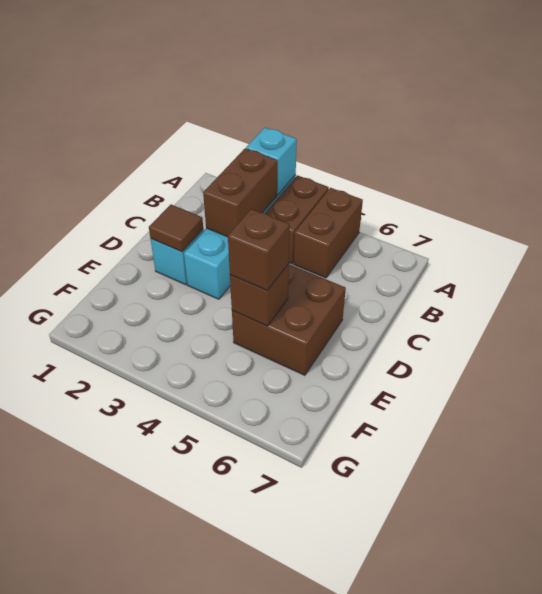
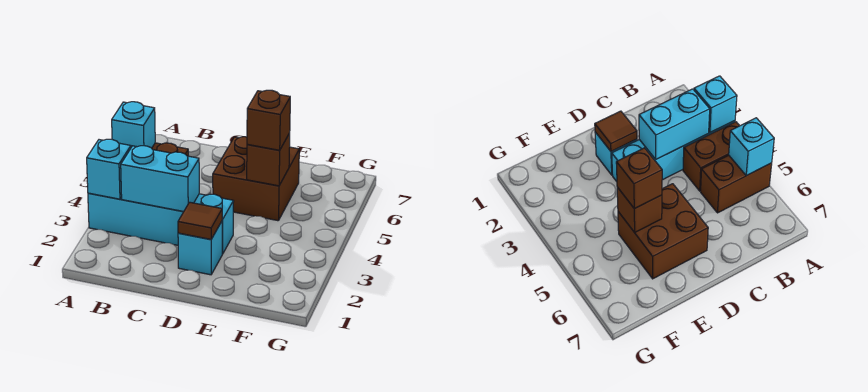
none -> cyan 1x1 brick [112,102,155,148]
brown 1x2 brick [203,148,277,237] -> cyan 1x2 brick [121,146,199,212]

